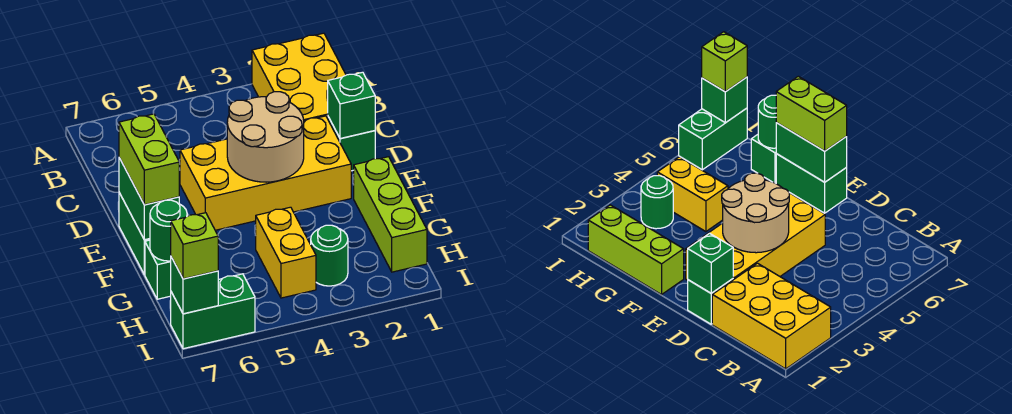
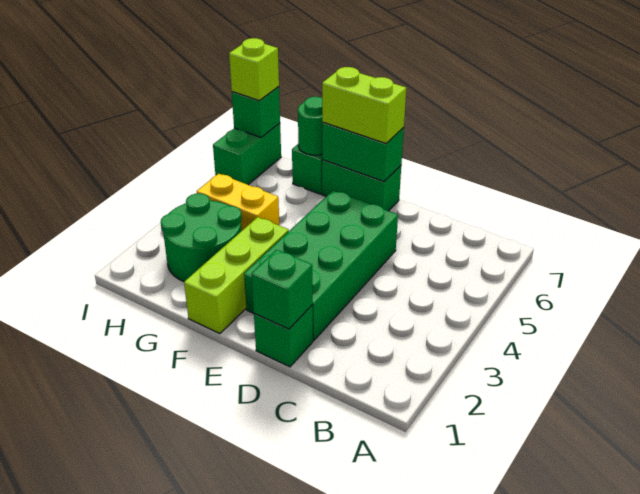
yellow 2x3 brick [252,33,346,121] -> none
yellow 2x4 brick [180,116,351,230] -> green 2x4 brick [244,191,398,341]
tan 2x2 round brick [227,92,304,182] -> none
lime 1x3 brick [354,157,427,272] -> lime 1x3 brick turned to [184,217,289,334]
green 1x1 round brick [311,225,348,286] -> green 2x2 round brick [161,193,242,281]

